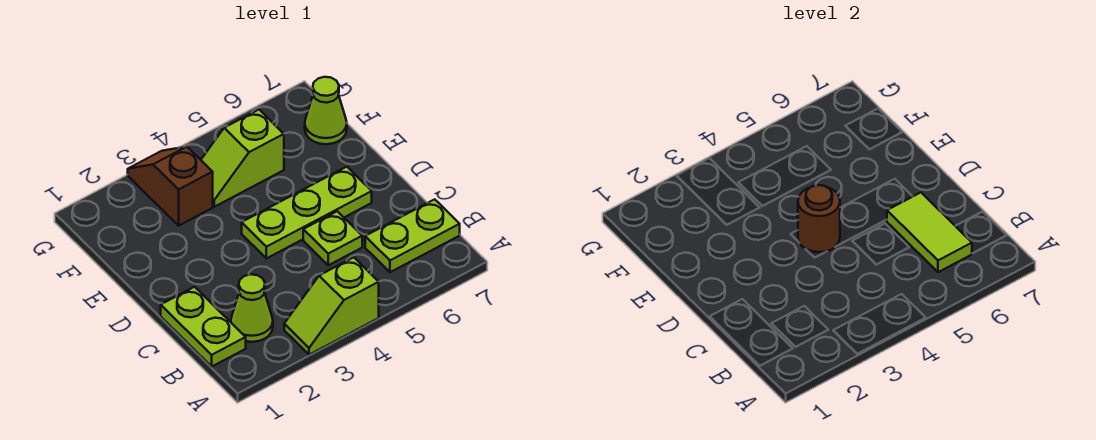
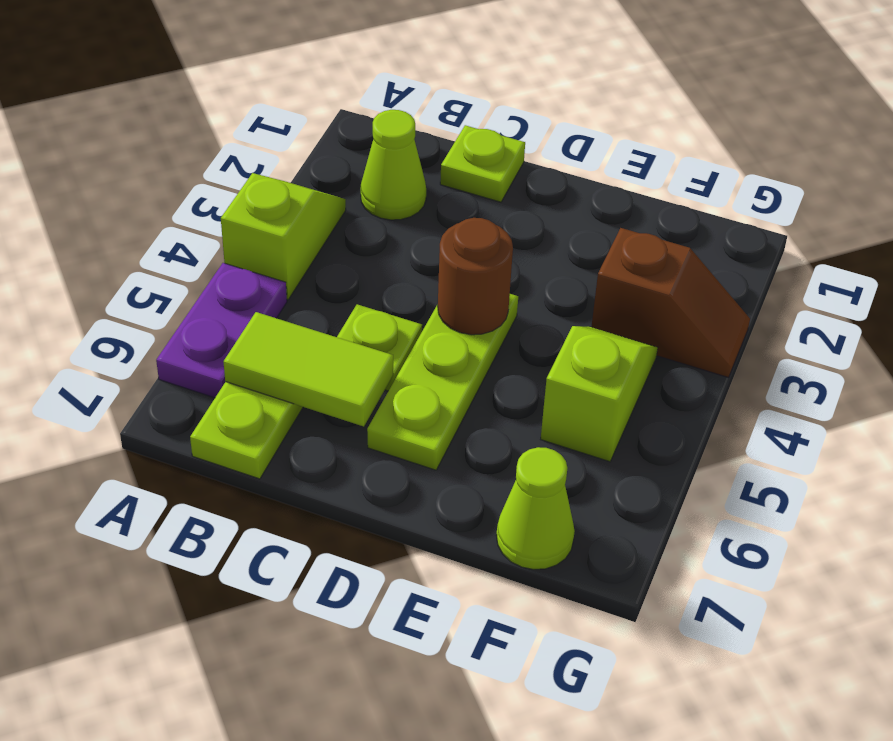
none -> purple 1x2 plate [156,263,287,398]
lime 1x2 plate [161,287,246,366] -> lime 1x1 plate [440,125,525,202]

